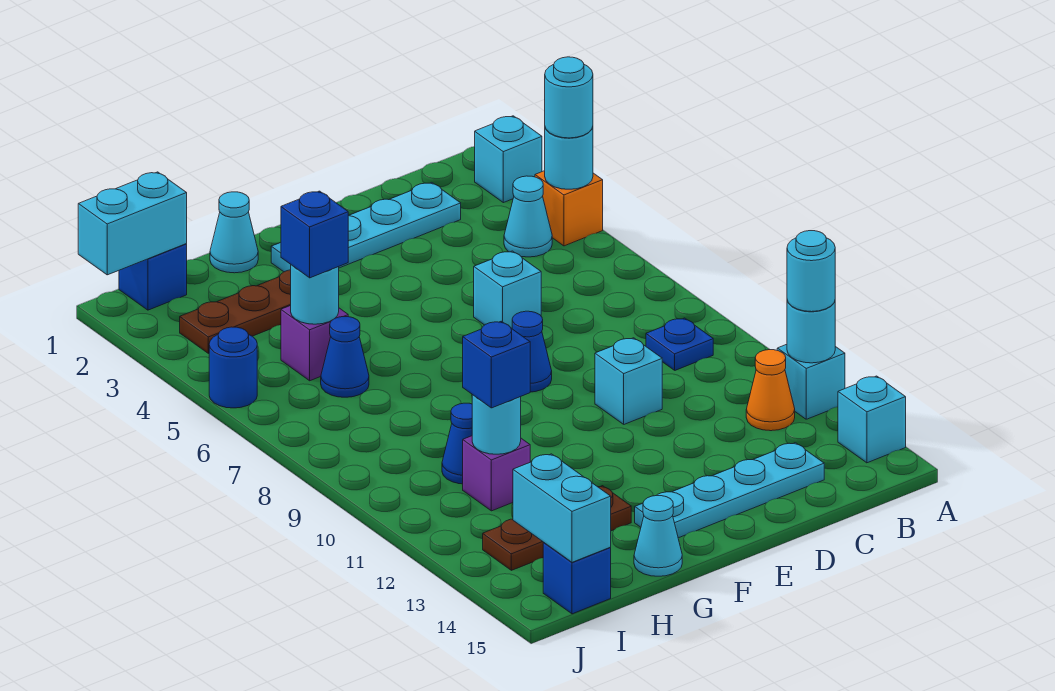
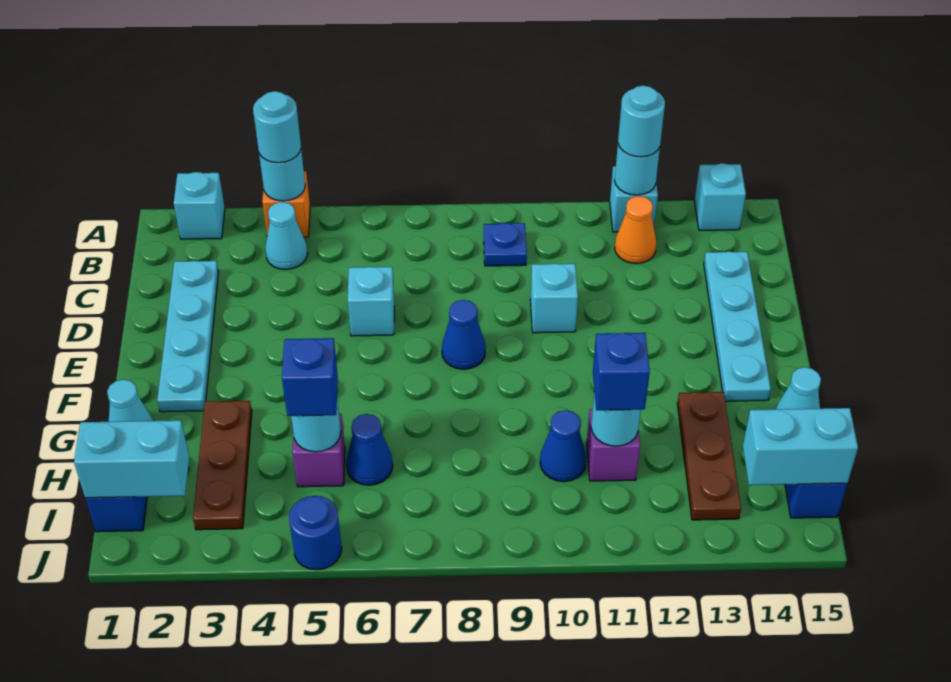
cyan 1x2 brick [78,172,187,275] -> cyan 1x2 brick turned to [74,420,189,498]

